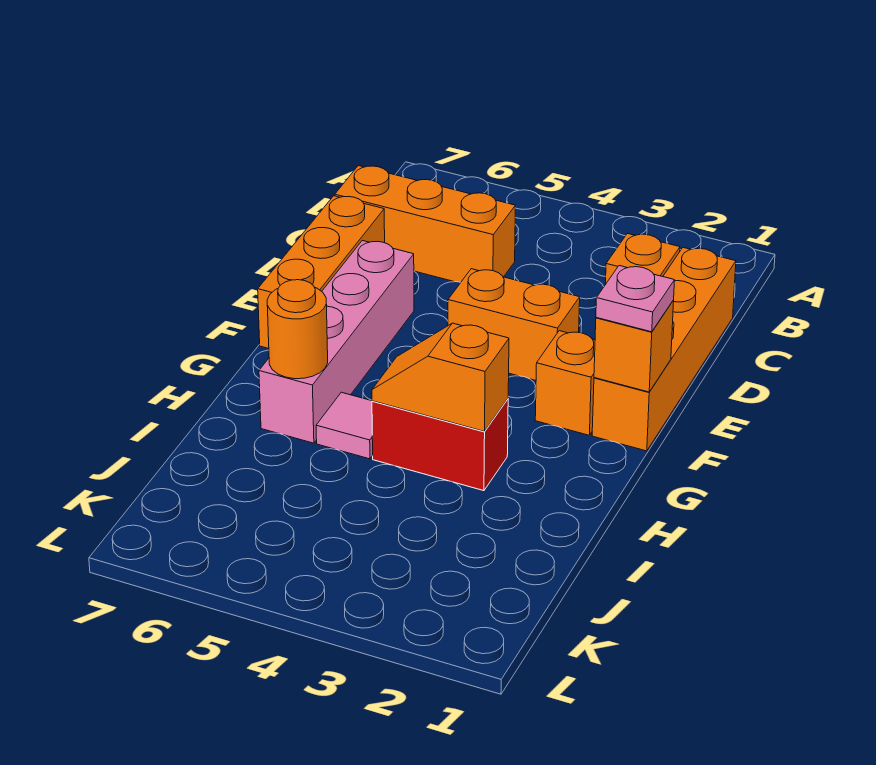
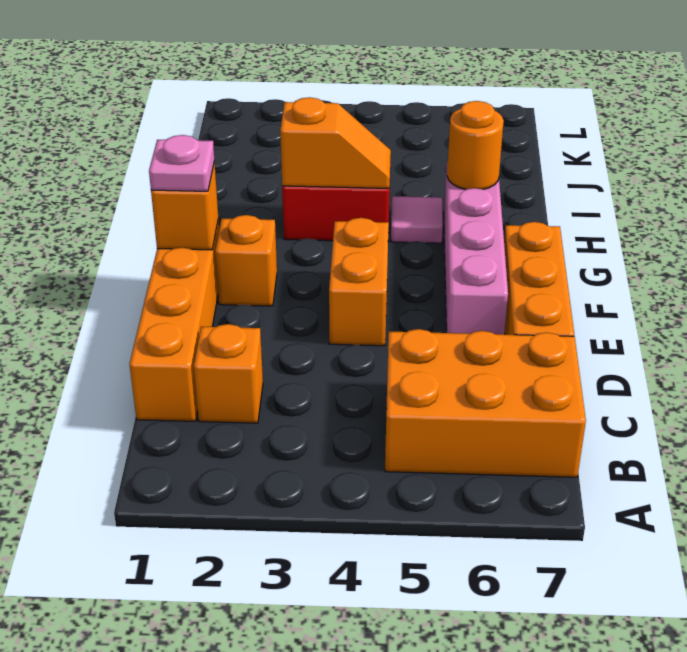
orange 1x3 brick [335,166,515,282] -> orange 2x3 brick [385,329,586,477]
orange 1x2 brick [448,269,580,380] -> orange 1x2 brick turned to [329,218,389,346]

